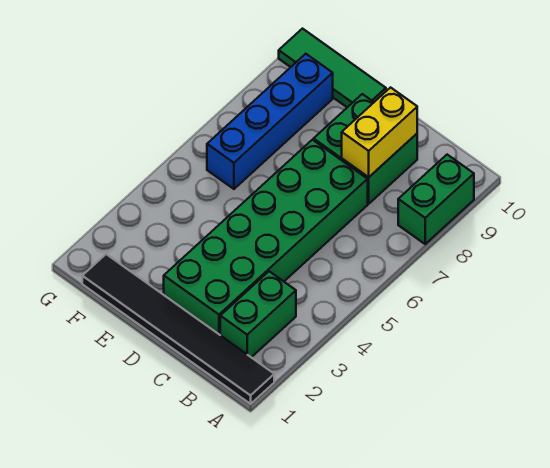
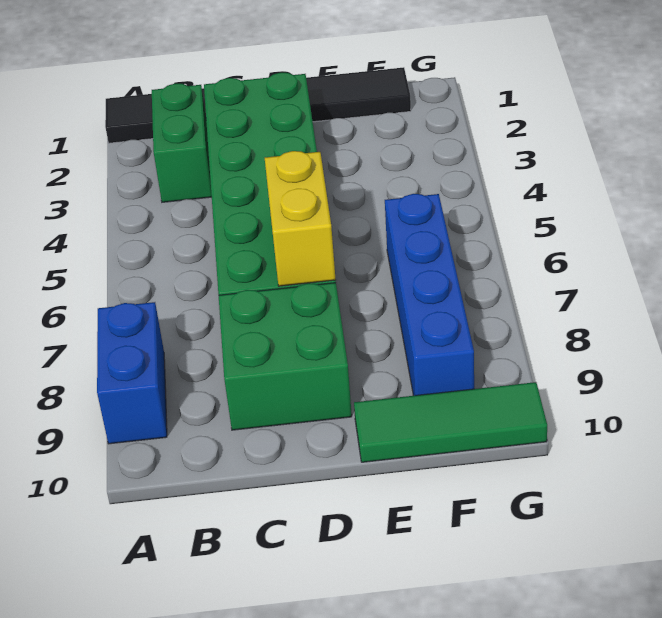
green 1x2 brick [398,155,474,244] -> blue 1x2 brick [97,302,167,444]
yellow 1x2 brick [342,88,417,177] -> yellow 1x2 brick moved to [265,151,336,286]

